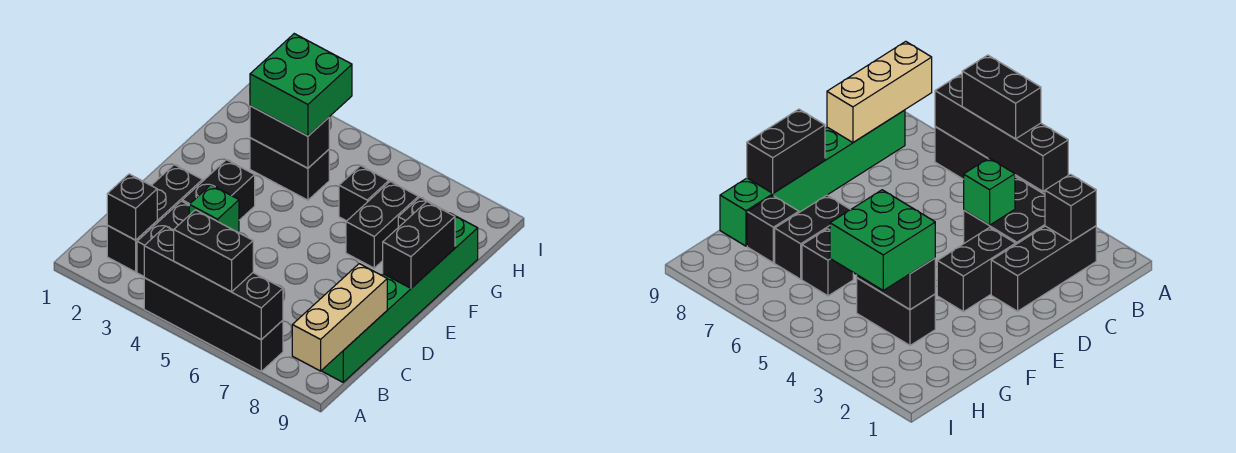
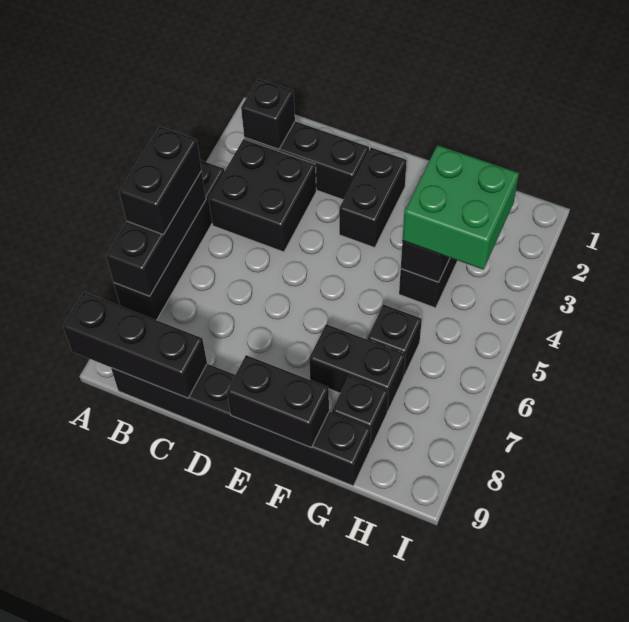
black 1x4 brick [144,226,283,340] -> black 1x3 brick [106,171,206,296]
tan 1x3 brick [292,264,387,371] -> black 1x3 brick [63,292,207,398]
green 1x6 brick [321,213,478,382] -> black 1x6 brick [111,364,371,486]
green 1x1 brick [189,185,239,232] -> none
black 1x2 brick [182,160,255,220] -> black 1x2 brick turned to [339,148,407,248]

